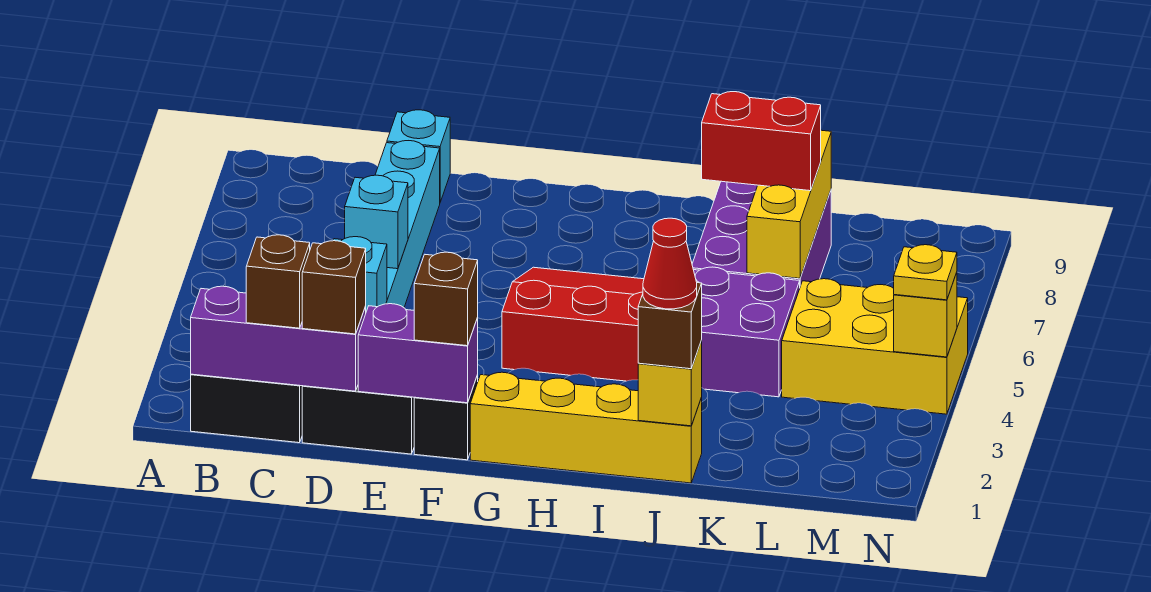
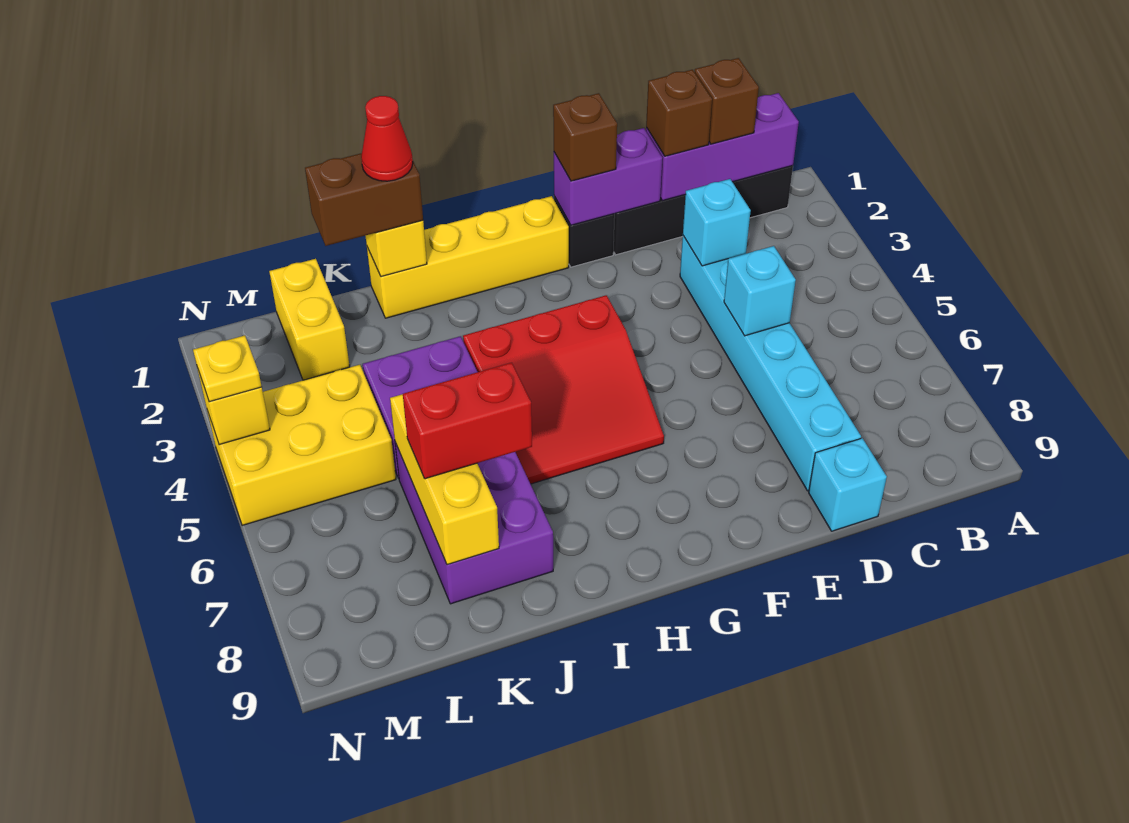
brown 1x1 brick [638,283,702,369] -> brown 1x2 brick [305,153,423,246]
none -> yellow 1x2 brick [269,259,350,380]

